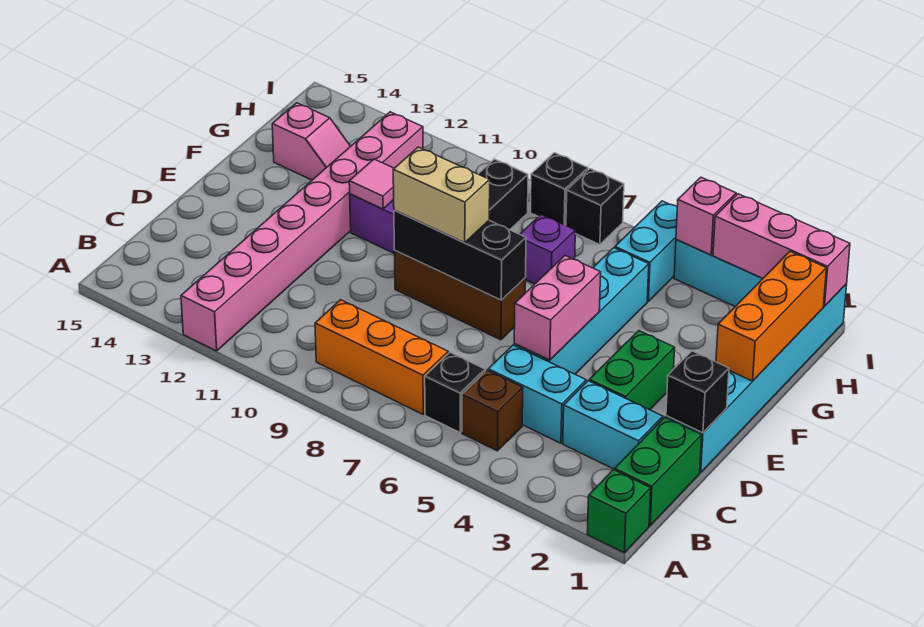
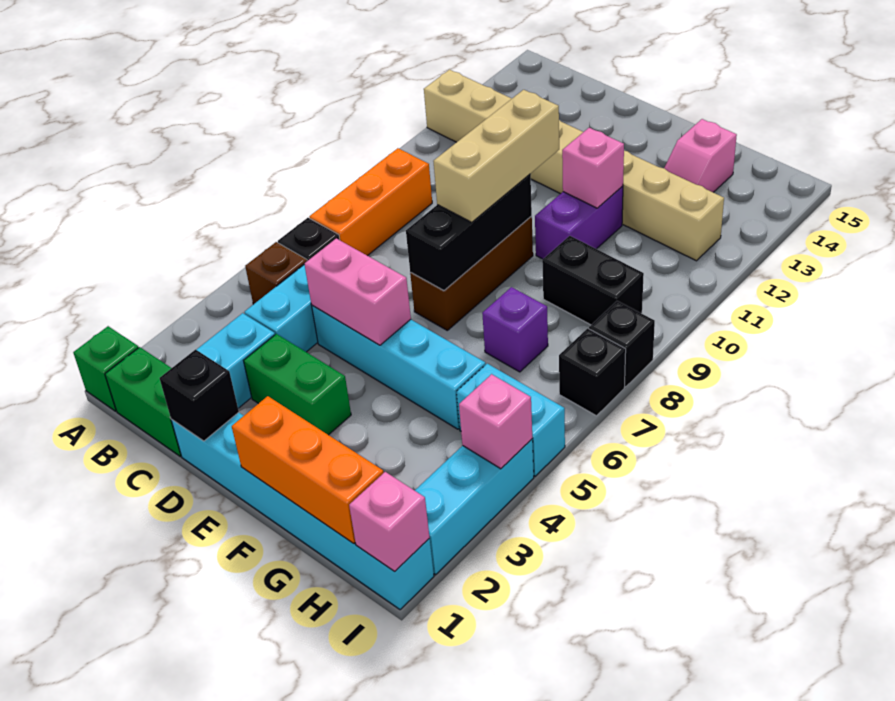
pink 1x8 brick [181,112,423,351] -> tan 1x8 brick [424,70,724,261]
tan 1x2 brick [393,147,490,243] -> tan 1x3 brick [433,90,559,222]
pink 1x1 tile [349,159,394,209] -> pink 1x1 brick [562,128,624,208]
pink 1x3 brick [713,194,850,306] -> pink 1x1 brick [349,472,430,571]

